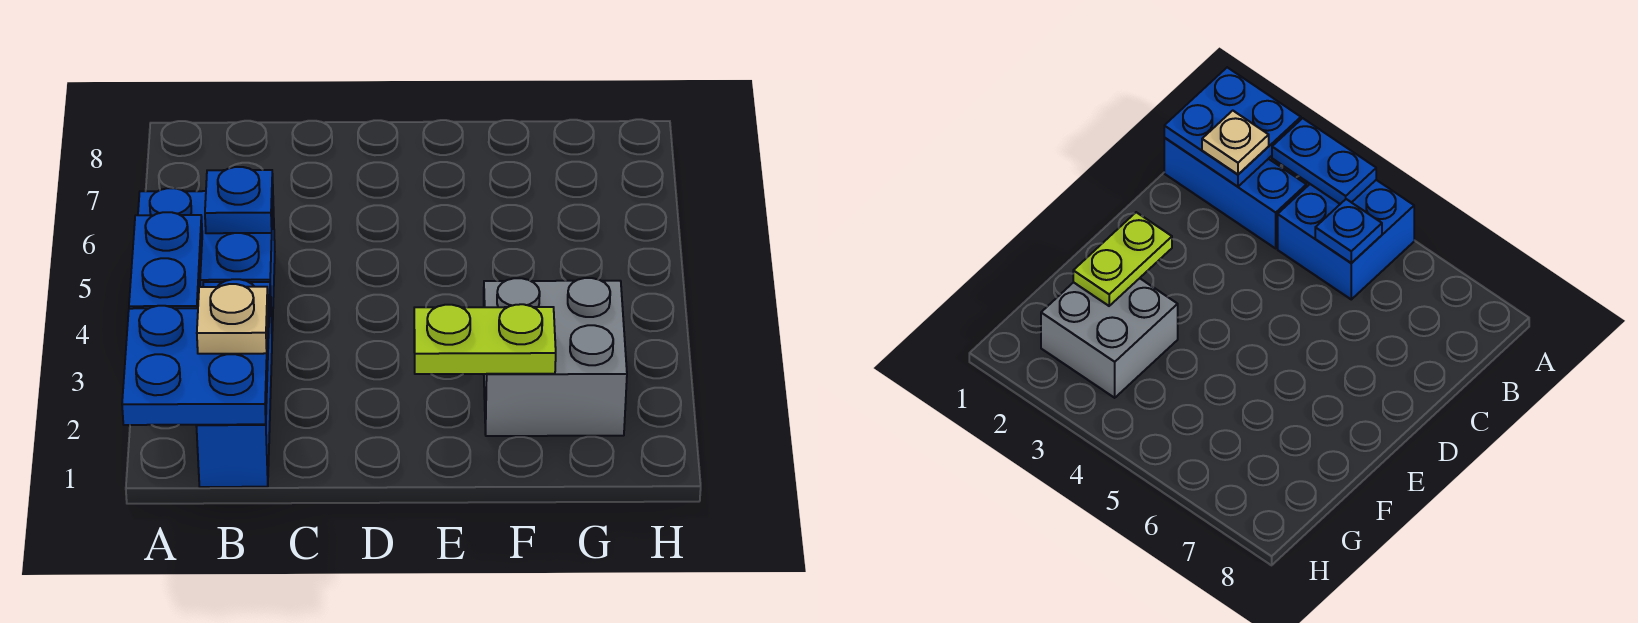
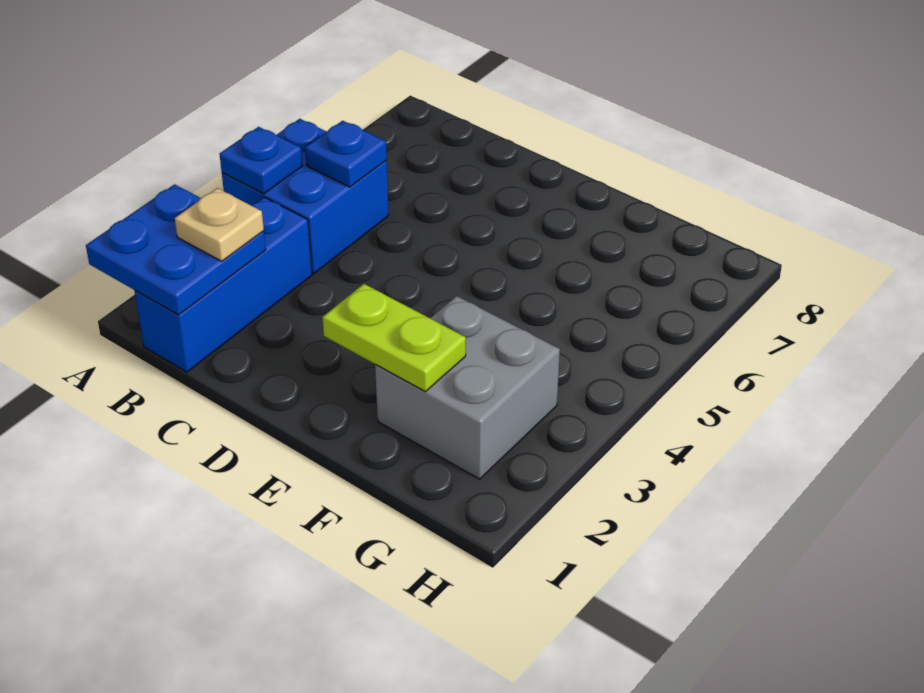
blue 1x2 plate [129,212,202,309] -> blue 1x1 plate [220,127,302,194]

